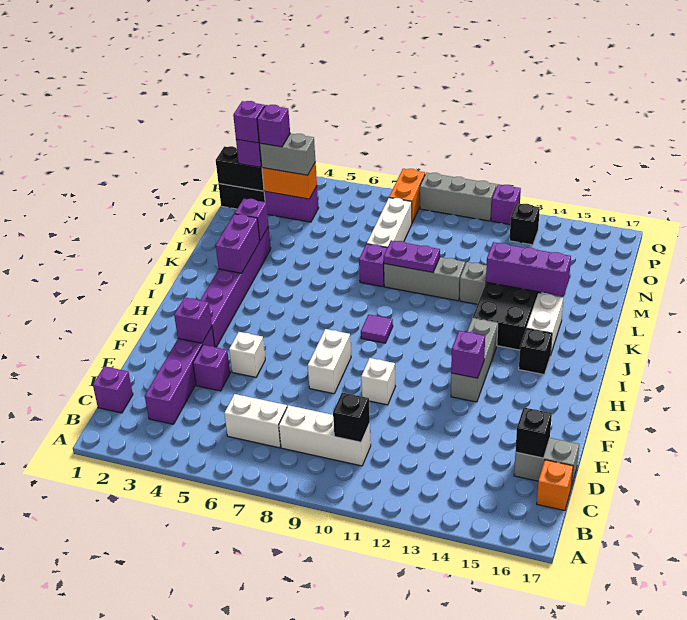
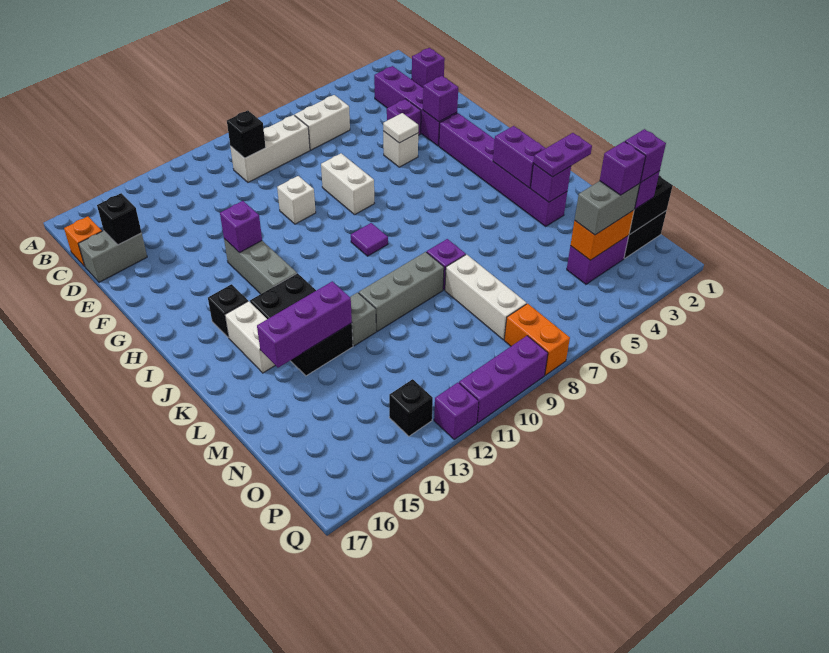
none -> white 1x1 tile [383,113,418,143]
purple 1x2 plate [384,240,440,273] -> purple 1x2 plate moved to [533,133,592,177]
grey 1x3 brick [420,173,497,221] -> purple 1x3 brick [459,336,548,423]

